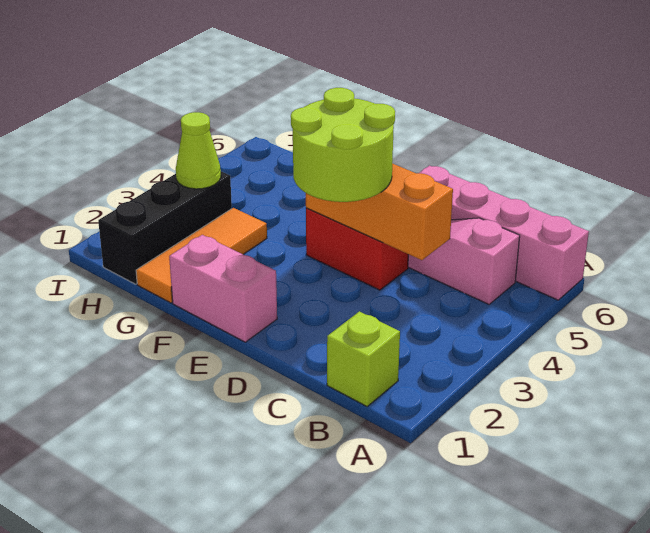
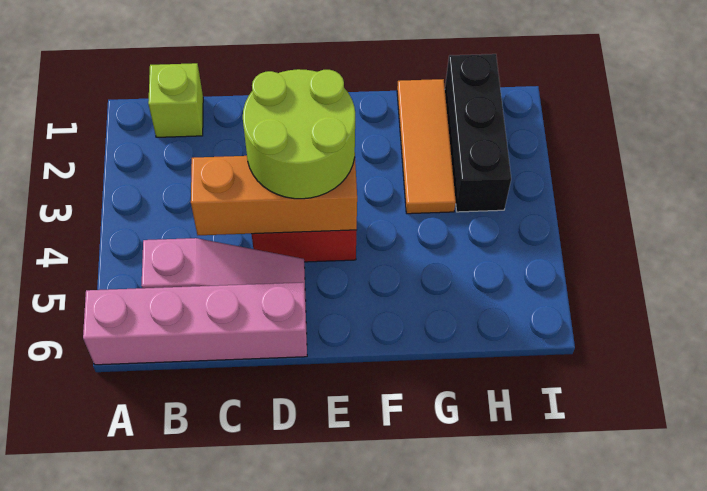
pink 1x2 brick [169,235,277,342] -> none
lime 1x1 cone [176,112,221,189] -> none

